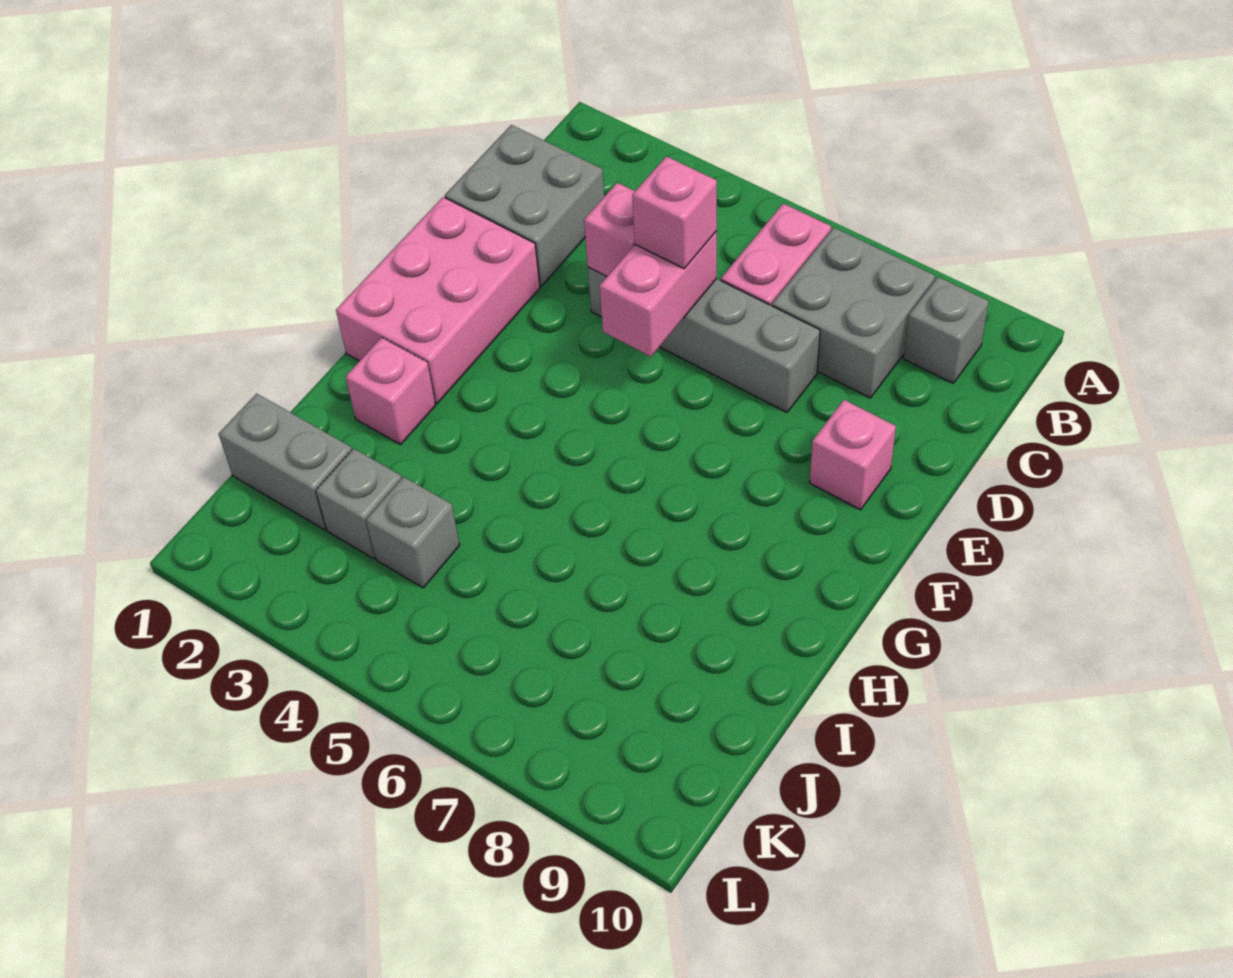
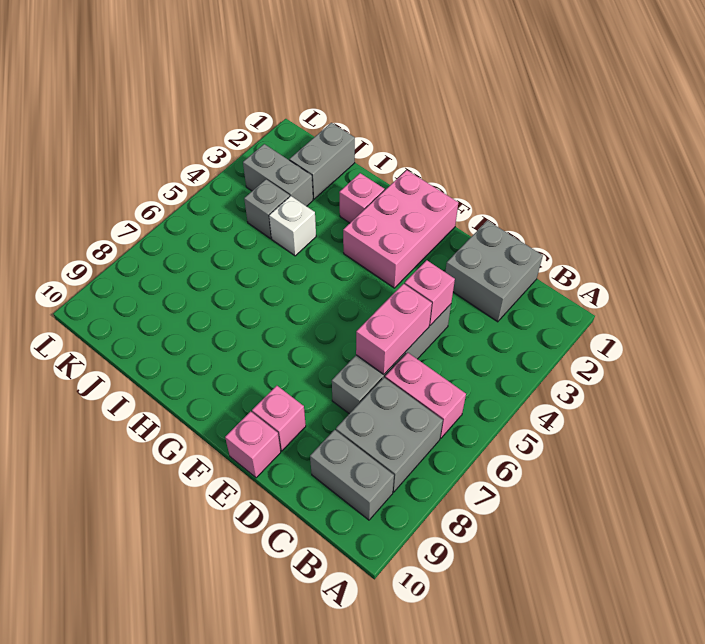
grey 1x1 brick [904,277,989,383] -> grey 1x2 brick [310,430,394,520]
pink 1x2 brick [600,231,717,357] -> pink 1x2 brick turned to [356,284,432,374]
pink 1x1 brick [632,156,717,269] -> pink 1x1 brick moved to [225,411,281,478]
pink 2x3 brick [336,197,540,403] -> pink 2x3 brick turned to [343,170,458,288]
none -> white 1x1 brick [269,196,316,256]
grey 1x1 brick [316,449,402,559] -> grey 1x2 brick [243,144,313,206]

